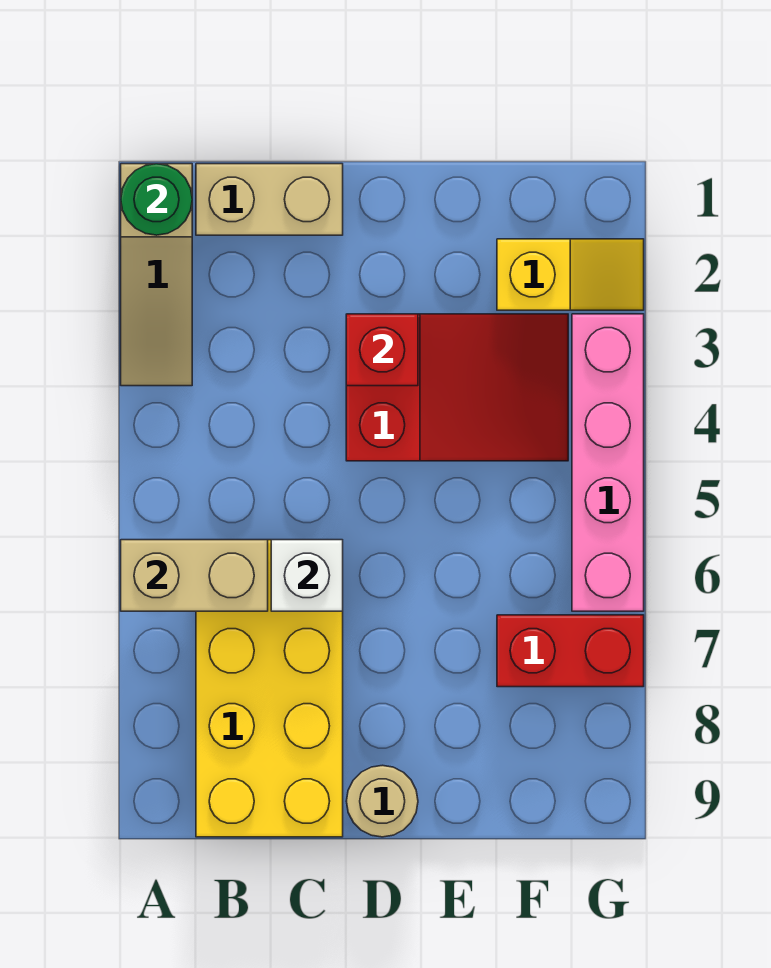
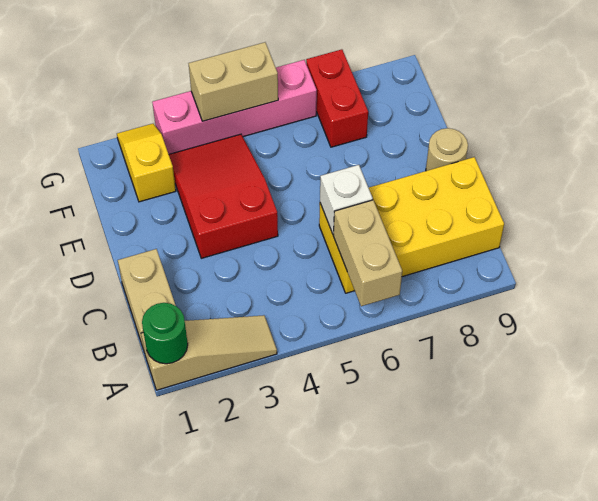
red 1x1 brick [346,314,418,386] -> none
none -> tan 1x2 brick [188,42,278,121]

